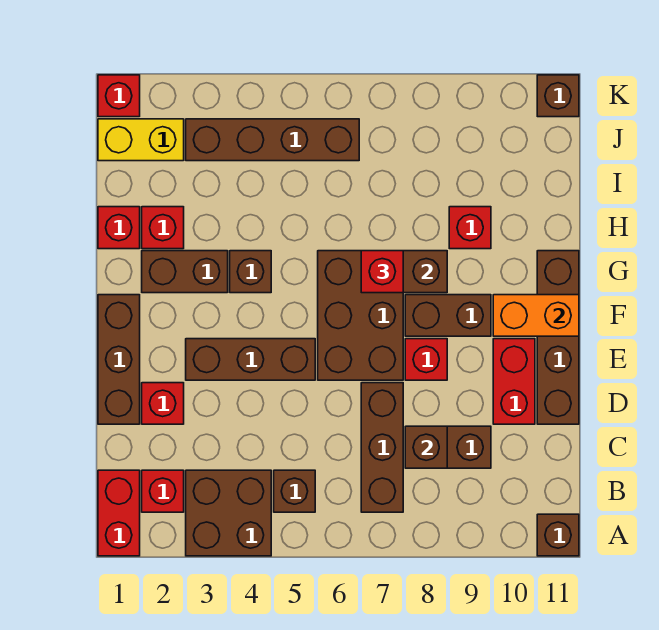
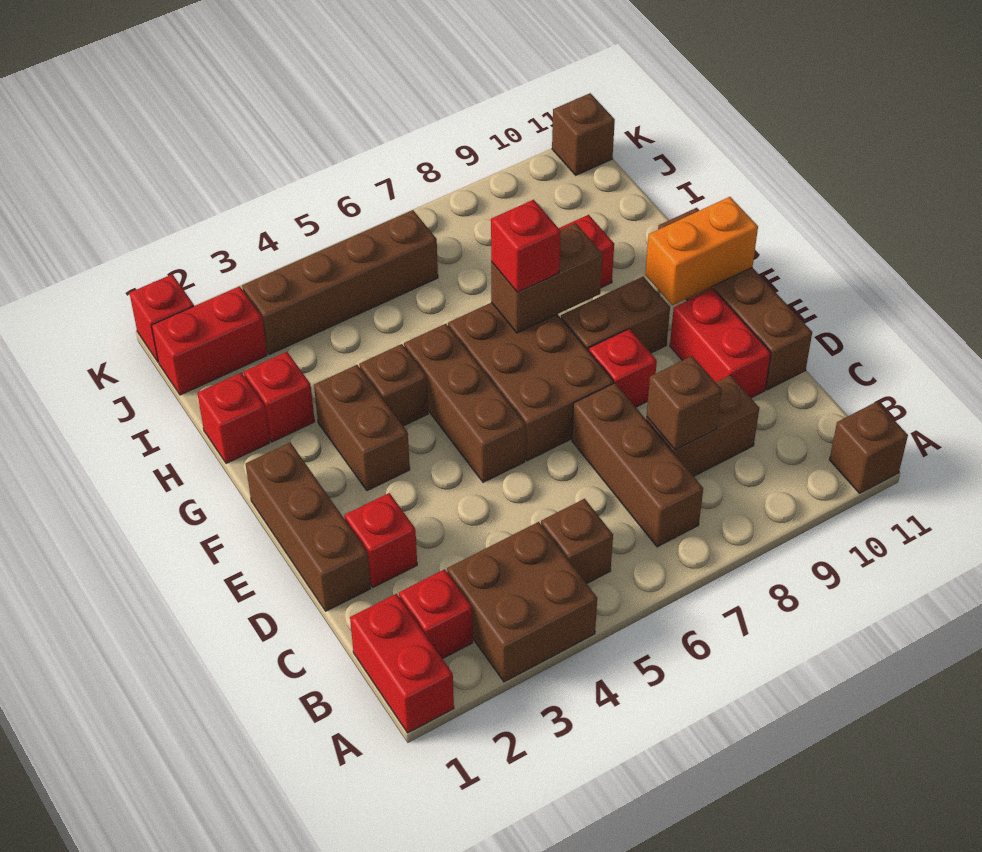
brown 1x3 brick [186,339,315,380] -> brown 1x3 brick turned to [404,324,526,482]
brown 1x2 brick [142,251,228,293] -> brown 1x2 brick turned to [314,365,410,491]
yellow 1x2 brick [98,119,184,161] -> red 1x2 brick [152,286,267,395]

